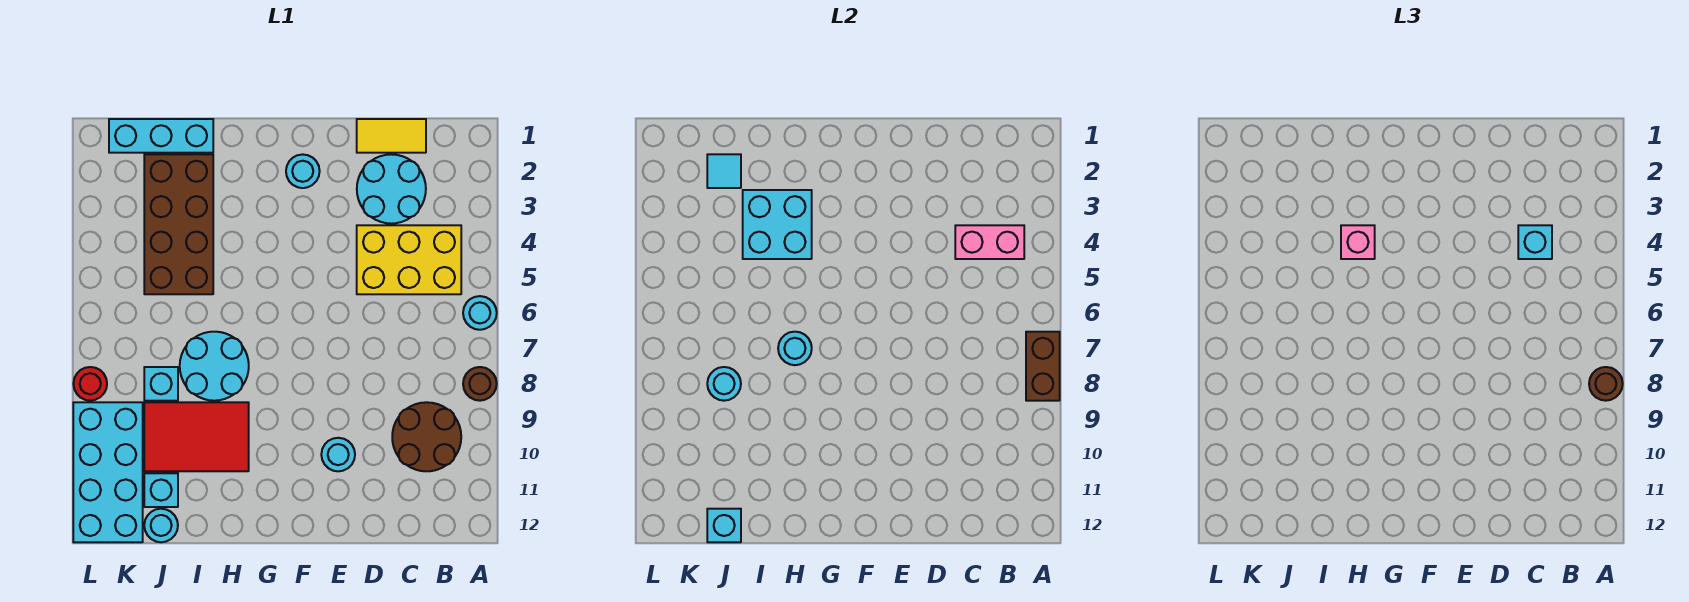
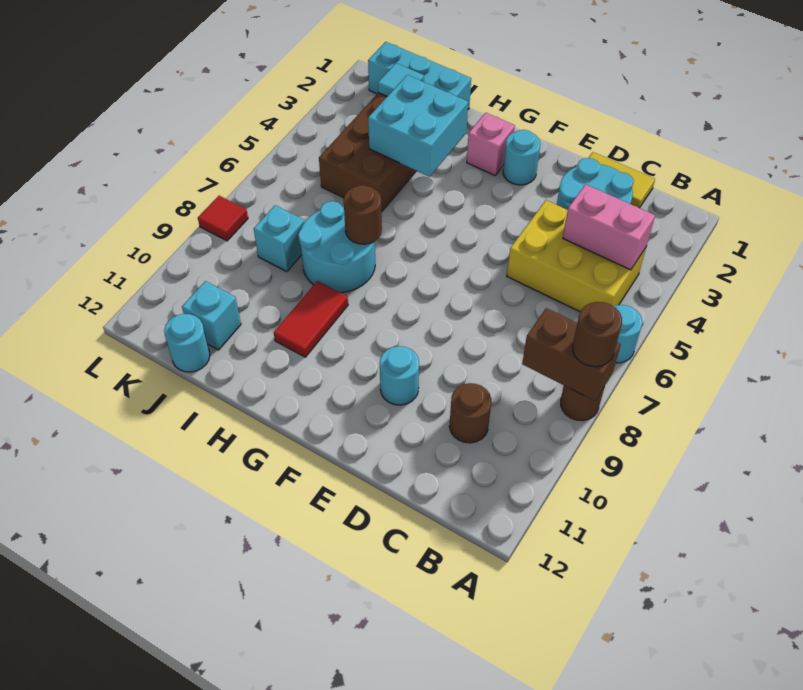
brown 1x2 brick [1026,332,1060,401] -> brown 1x2 brick turned to [522,308,621,401]
brown 2x2 round brick [392,402,461,471] -> brown 1x1 round brick [449,383,491,443]
cyan 1x1 brick [1518,225,1552,259] -> none
pink 1x1 brick [1341,225,1375,259] -> pink 1x1 brick moved to [467,113,515,175]
cyan 1x1 round brick [778,332,812,365] -> brown 1x1 round brick [344,185,382,244]
red 2x3 tile [144,402,249,471] -> red 1x2 tile [274,281,348,357]
cyan 1x1 round brick [707,367,741,401] -> none
cyan 1x1 brick [707,509,741,542] -> none
cyan 2x4 brick [73,402,143,542] -> none
red 1x1 round brick [73,367,107,401] -> red 1x1 tile [198,196,248,241]

